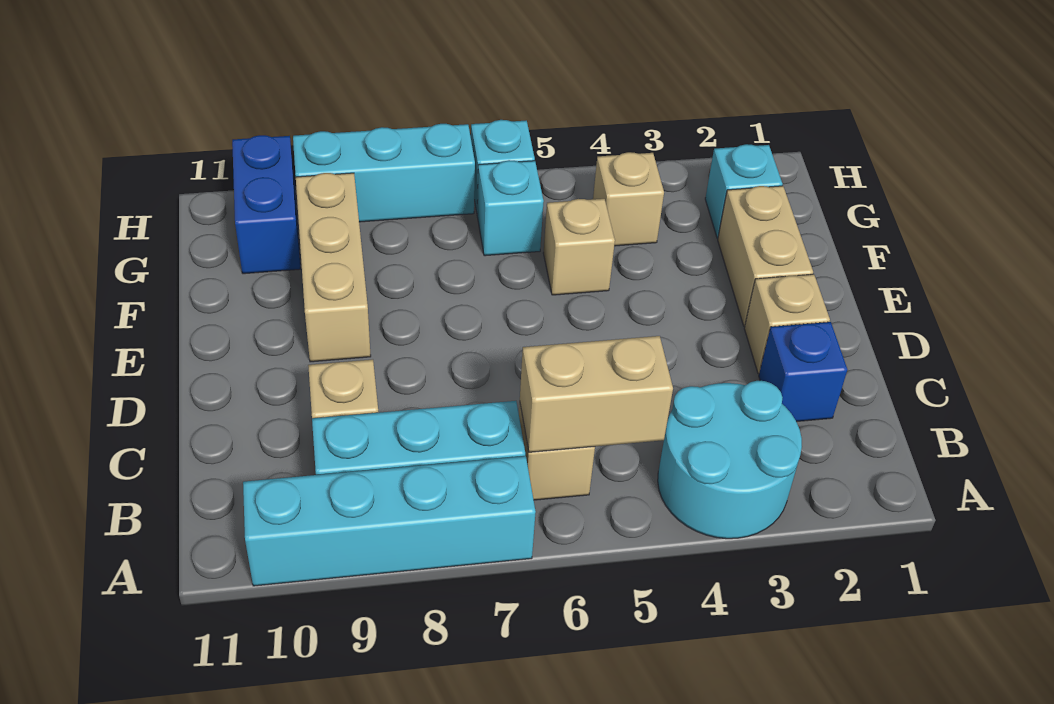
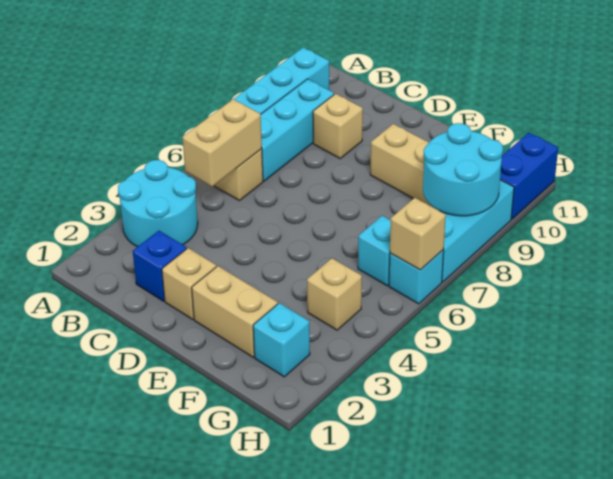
tan 1x1 brick [543,199,615,295] -> tan 1x1 brick moved to [390,198,446,270]
none -> cyan 2x2 round brick [423,123,503,216]
blue 1x2 brick [232,135,301,274] -> blue 1x2 brick turned to [500,133,558,219]

